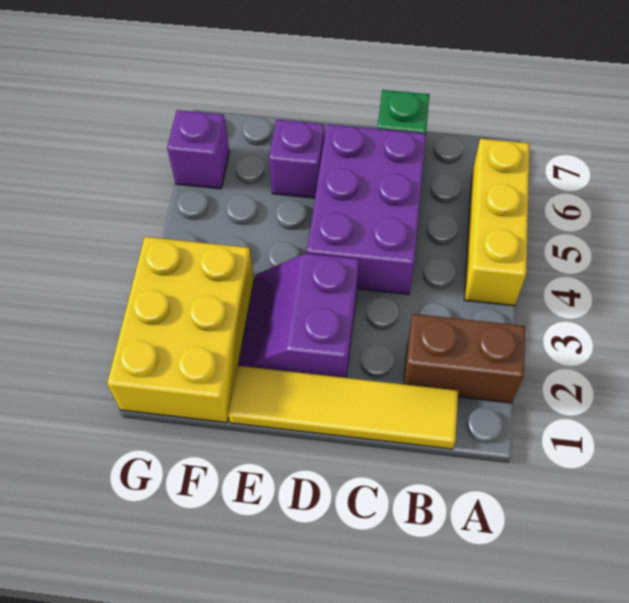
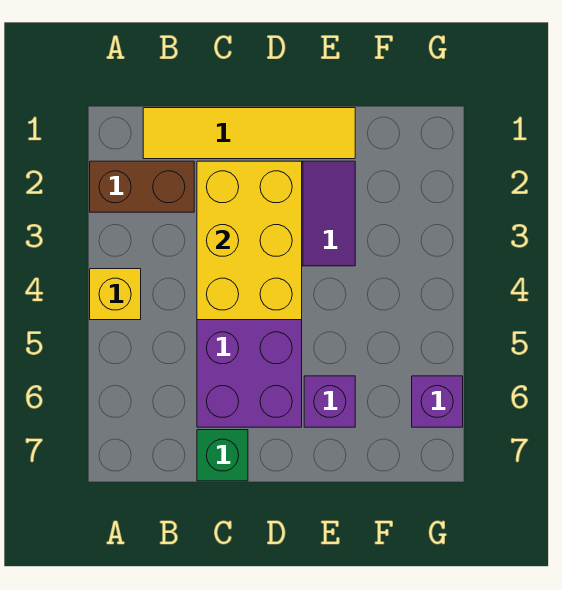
yellow 1x3 brick [464,139,530,306] -> yellow 1x1 brick [90,269,141,320]
yellow 2x3 brick [107,237,254,423] -> yellow 2x3 brick moved to [197,161,302,320]

